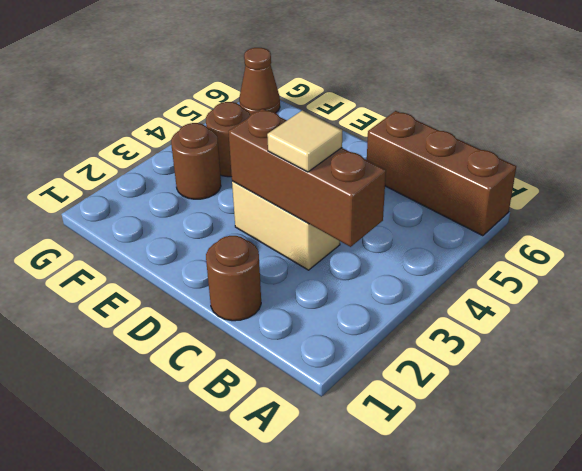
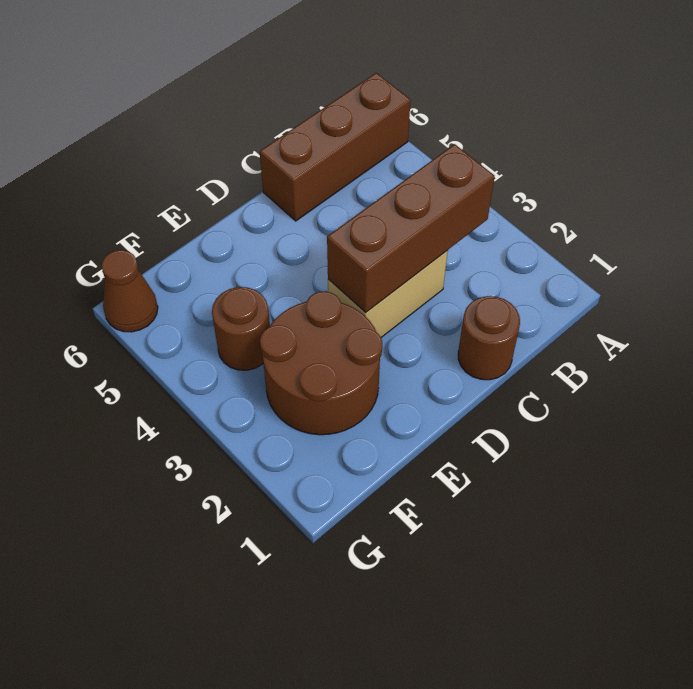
tan 1x1 tile [267,111,342,172] -> none
brown 1x1 round brick [171,123,221,199] -> brown 2x2 round brick [260,291,382,435]

